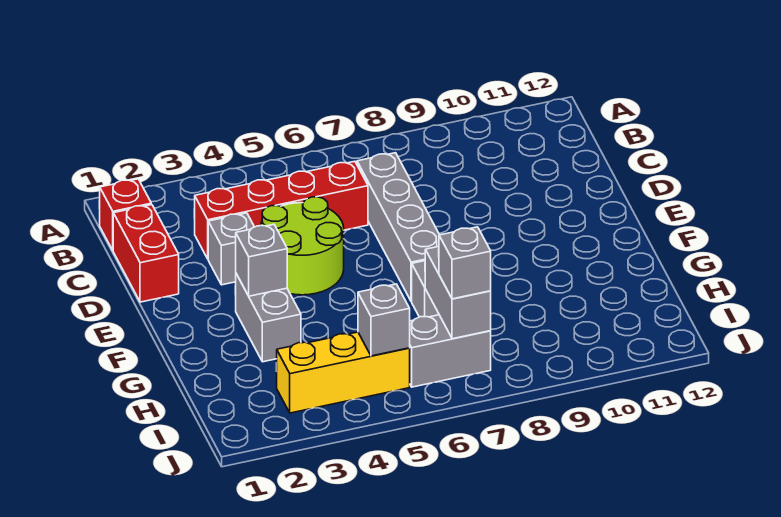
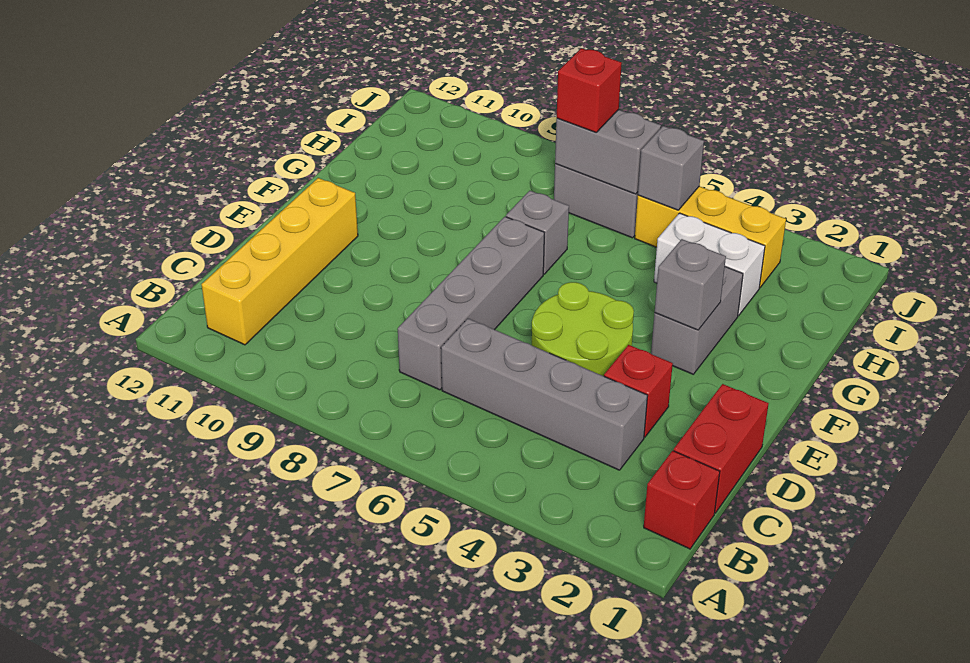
none -> yellow 1x4 brick [202,178,358,345]
red 1x4 brick [194,161,368,259] -> grey 1x4 brick [441,319,648,470]
grey 1x1 brick [208,213,254,285] -> red 1x1 brick [604,345,673,437]
none -> white 1x2 brick [654,213,765,316]
grey 1x2 brick [425,247,491,339] -> grey 1x2 brick turned to [555,110,661,194]
grey 1x1 brick [439,227,491,299] -> red 1x1 brick [557,48,622,132]

